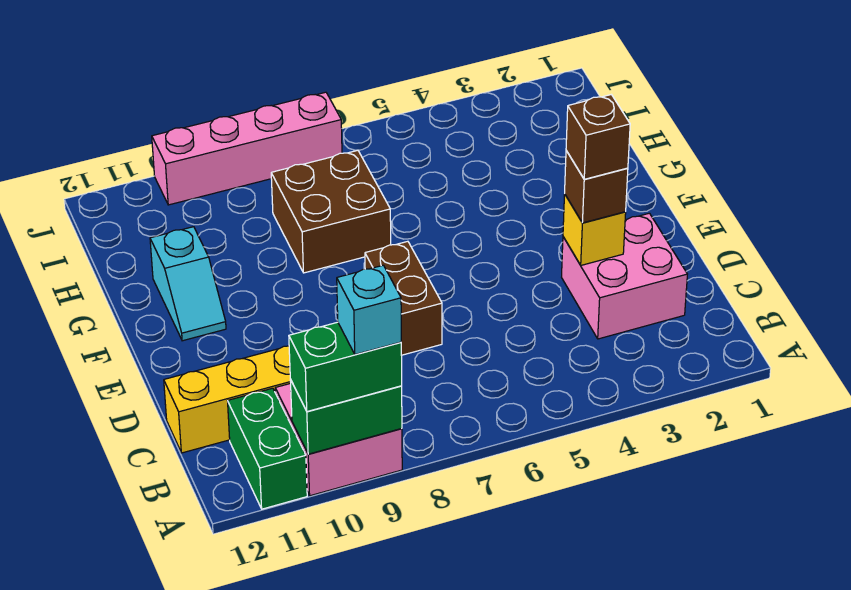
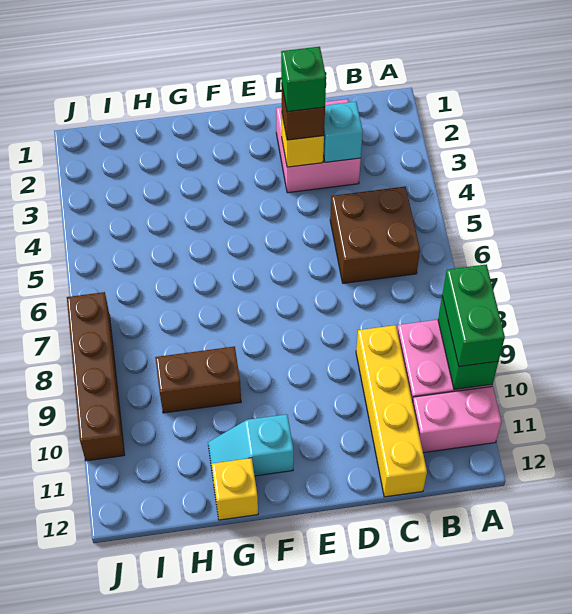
cyan 1x1 brick [337,265,401,354] -> cyan 1x1 brick moved to [323,102,363,162]
green 1x2 brick [228,388,307,509] -> pink 1x2 brick [412,386,502,453]
brown 1x1 brick [566,95,630,179] -> green 1x1 brick [281,47,326,112]
brown 1x2 brick [365,241,442,355] -> brown 1x2 brick moved to [155,346,241,413]
cyan 1x2 slope [150,227,226,341] -> cyan 1x2 slope turned to [208,414,294,476]
brown 2x2 brick [271,150,391,273] -> brown 2x2 brick moved to [330,187,420,283]
none -> yellow 1x1 brick [212,458,258,520]
pink 1x4 brick [152,92,342,205] -> brown 1x4 brick [67,292,125,461]

